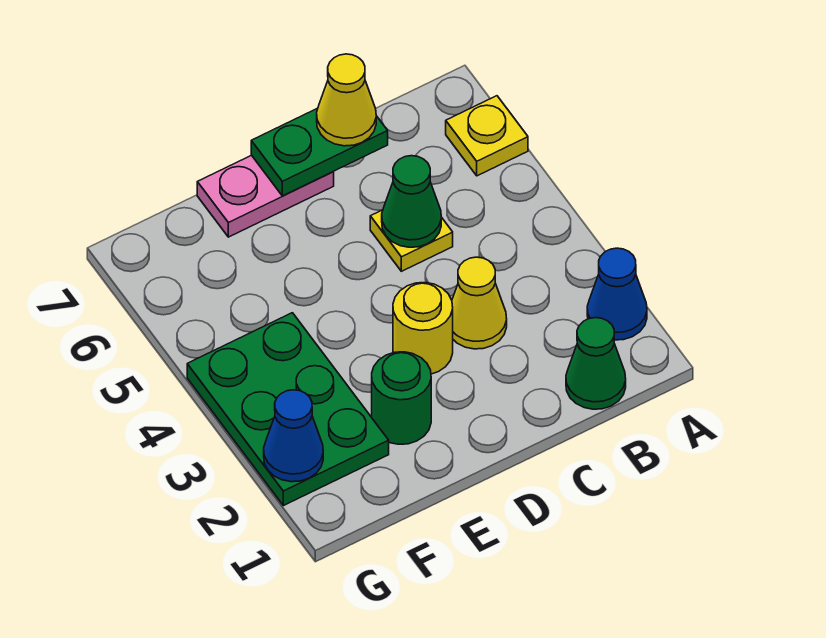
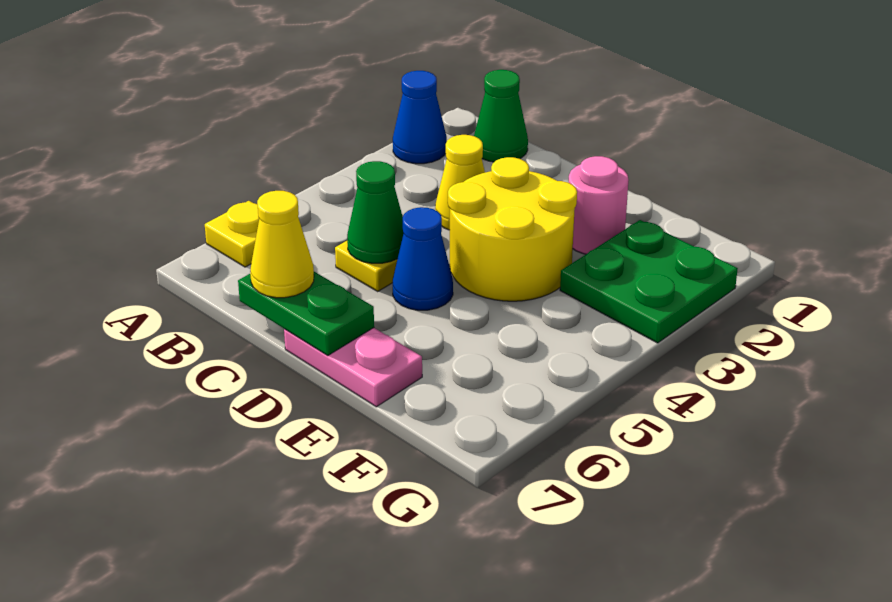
yellow 1x1 round brick [393,282,453,374] -> yellow 2x2 round brick [448,157,577,301]
green 1x1 round brick [372,352,431,444] -> pink 1x1 round brick [569,156,629,254]
green 2x3 plate [187,313,389,506] -> green 2x2 plate [560,220,738,343]
blue 1x1 cone [264,390,323,482] -> blue 1x1 cone moved to [393,207,453,310]

